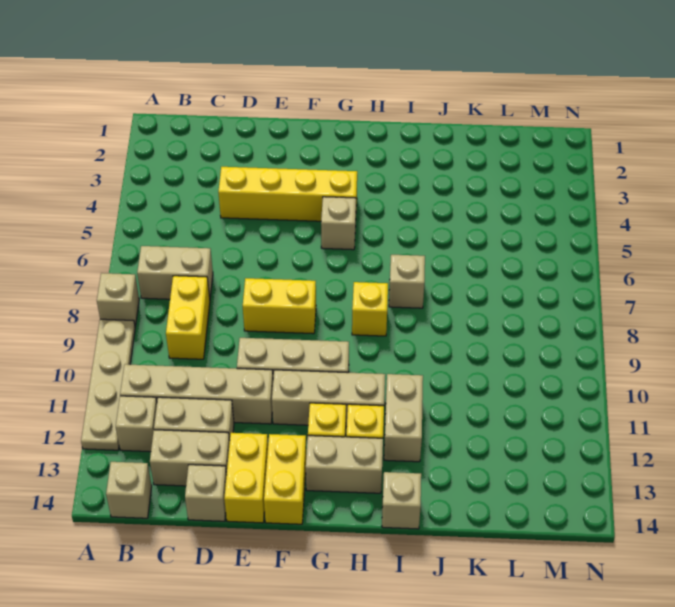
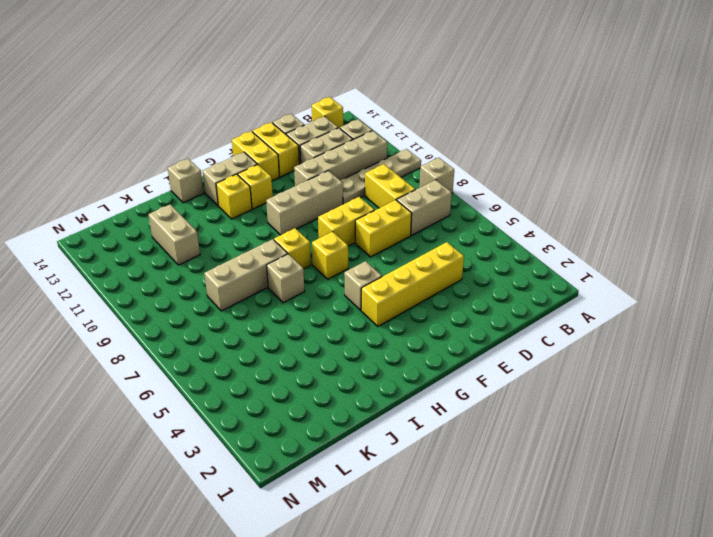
tan 1x4 plate [81,319,135,450] -> tan 1x4 plate turned to [340,149,421,204]
tan 1x1 brick [106,462,152,518] -> yellow 1x1 brick [312,97,343,128]
none -> yellow 1x2 brick [355,200,412,257]
tan 1x3 brick [272,370,385,427] -> tan 1x3 brick moved to [204,239,288,311]
none -> yellow 1x1 brick [312,232,348,279]
tan 1x2 brick [384,374,423,462] -> tan 1x2 brick moved to [148,204,200,265]

